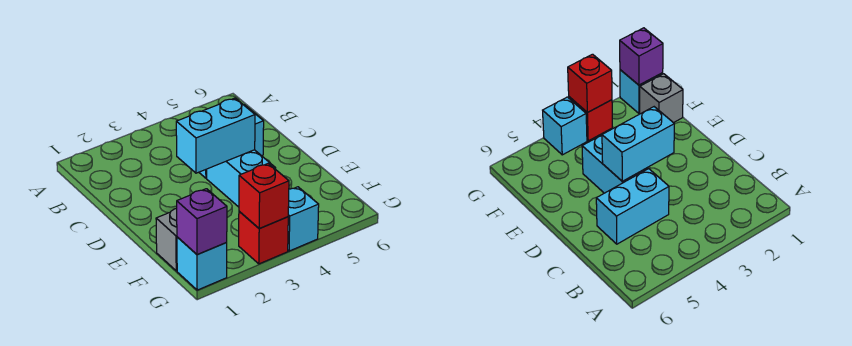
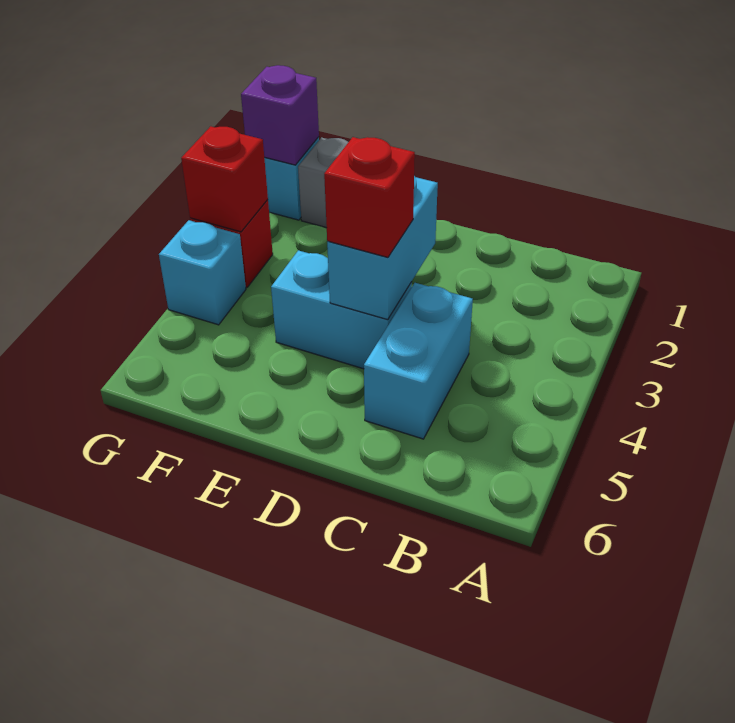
none -> red 1x1 brick [324,137,415,257]

